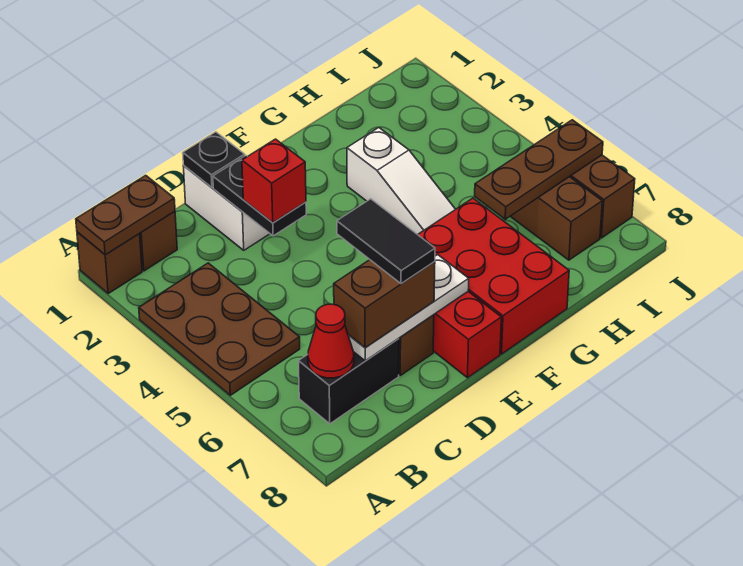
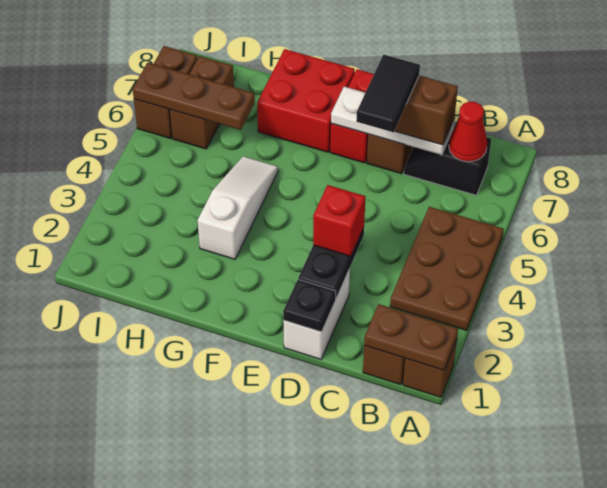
black 1x2 brick [298,339,399,424] -> black 1x2 slope [404,128,491,195]
red 2x3 brick [418,198,569,354] -> red 2x2 brick [257,49,355,152]

